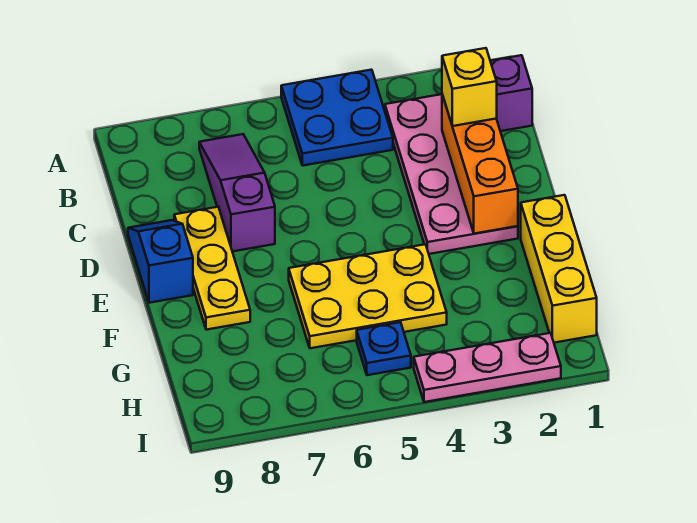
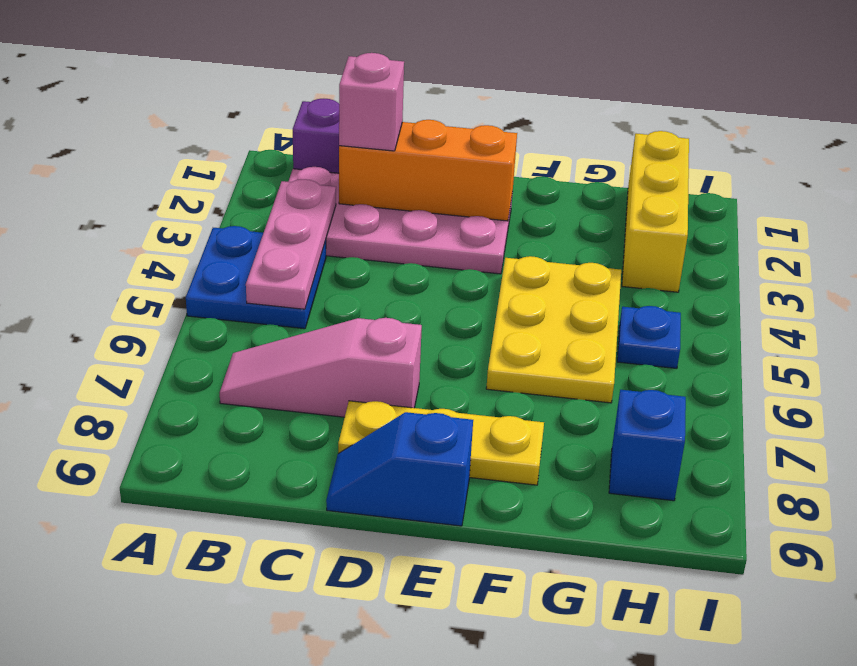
purple 1x3 slope [199,134,275,251] -> pink 1x3 slope [220,318,422,417]
yellow 1x1 brick [442,48,497,126] -> pink 1x1 brick [339,53,404,151]
yellow 1x3 brick [521,195,597,343] -> yellow 1x3 brick turned to [622,131,689,292]
none -> blue 1x1 brick [609,390,686,501]
pink 1x3 plate [414,333,561,402] -> pink 1x3 plate moved to [246,179,336,309]

